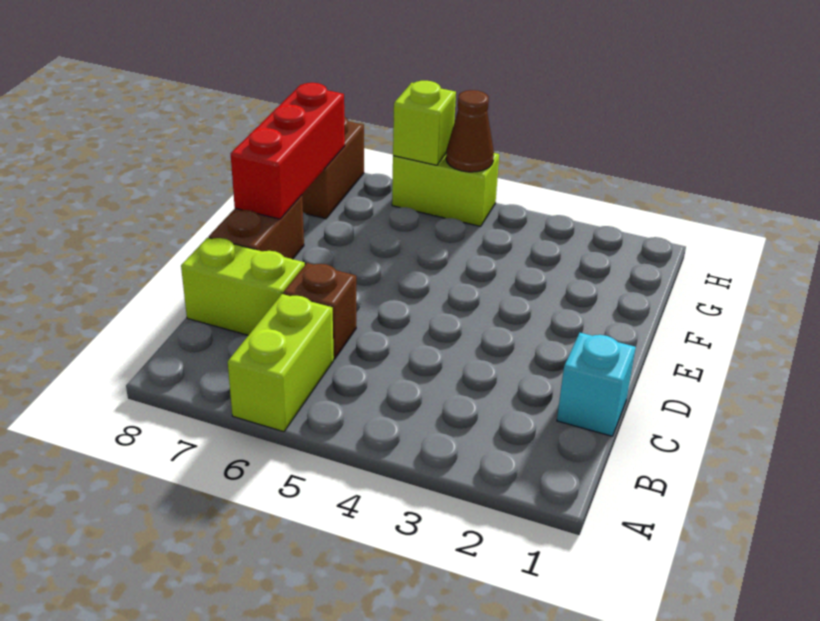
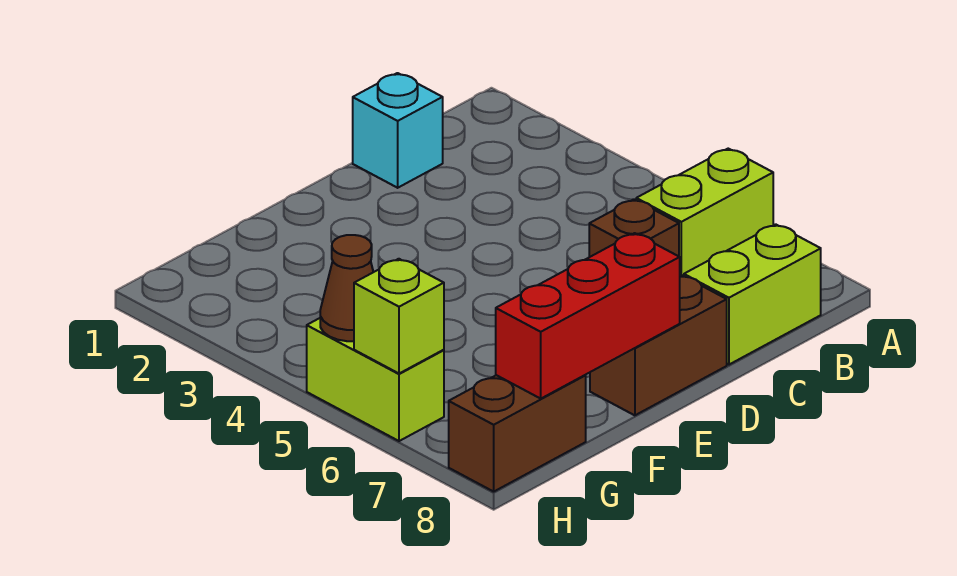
lime 1x2 brick [181,238,305,335] -> lime 1x2 brick turned to [684,224,821,365]

